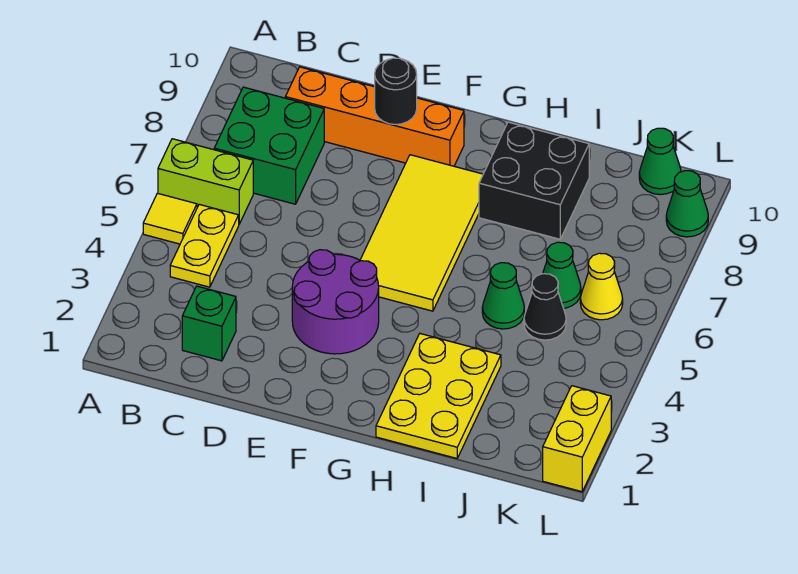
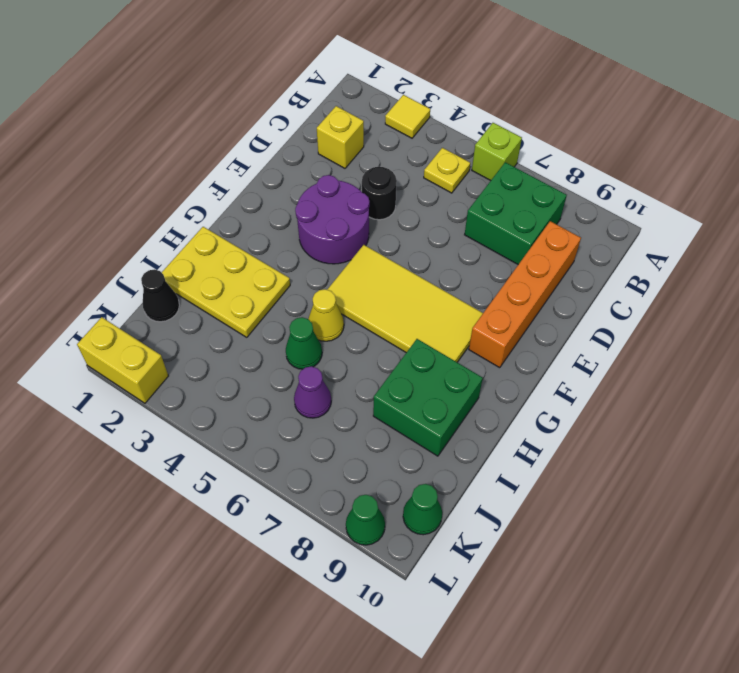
yellow 1x1 tile [143,193,197,244] -> yellow 1x1 tile moved to [385,95,430,138]
lime 1x2 brick [158,139,253,224] -> lime 1x1 brick [472,123,522,181]
yellow 1x2 plate [170,204,239,287] -> yellow 1x1 plate [424,148,470,193]
green 1x1 brick [182,286,236,361] -> yellow 1x1 brick [317,106,364,168]
black 1x1 round brick [375,58,417,124] -> black 1x1 round brick moved to [362,167,397,220]
black 2x2 brick [479,122,589,239] -> green 2x2 brick [373,339,483,456]
black 1x1 cone [524,274,566,340] -> black 1x1 cone moved to [141,269,179,322]
green 1x1 cone [543,242,581,308] -> purple 1x1 cone [294,366,331,418]
yellow 1x1 cone [580,253,623,320] -> yellow 1x1 cone moved to [309,289,344,341]

